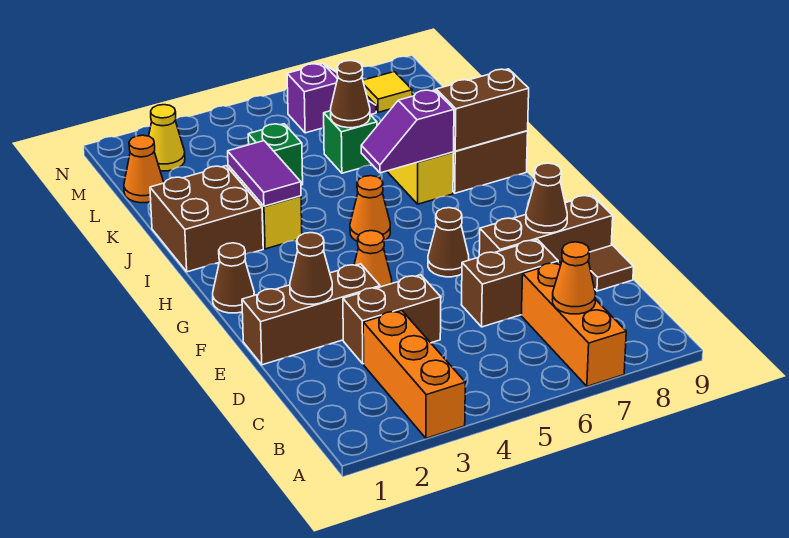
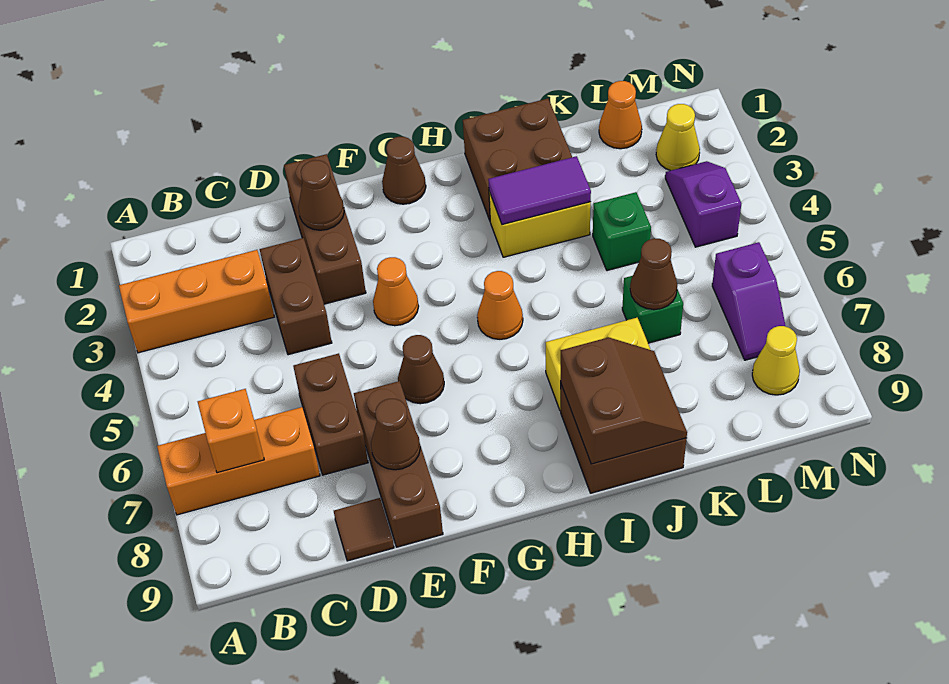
orange 1x1 cone [553,242,596,314] -> orange 1x1 brick [198,389,264,473]
purple 1x2 slope [361,90,454,173] -> purple 1x2 slope moved to [665,161,741,247]
yellow 1x1 tile [363,72,412,112] -> yellow 1x1 cone [752,326,800,395]

